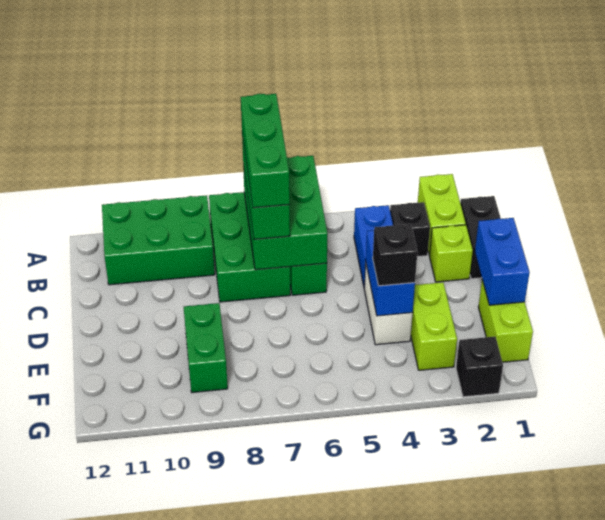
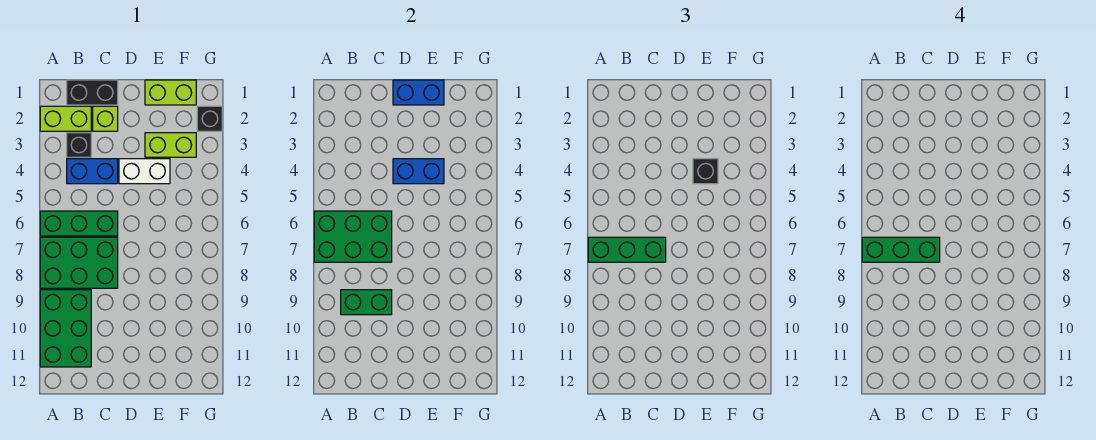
green 1x2 brick [184,303,228,393] -> green 1x2 brick moved to [341,290,392,315]

